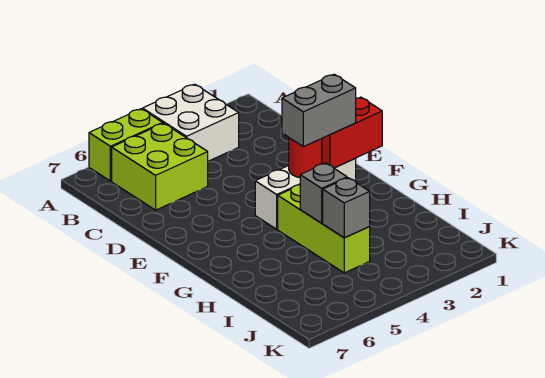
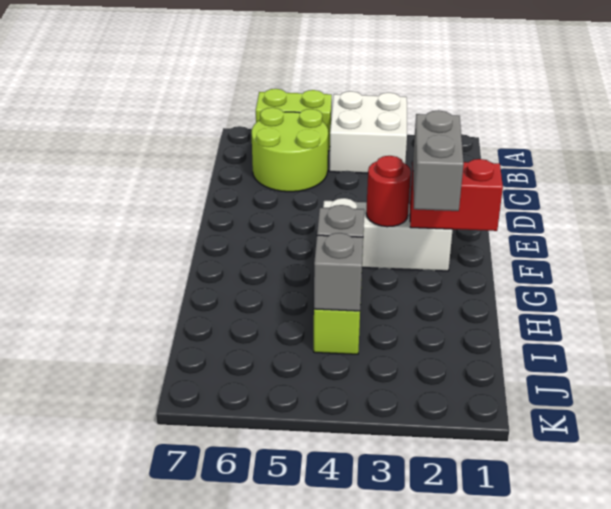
lime 2x2 brick [112,123,208,210] -> lime 2x2 round brick [252,108,328,192]
grey 1x2 brick [282,74,356,147] -> grey 1x2 brick turned to [413,110,464,211]

